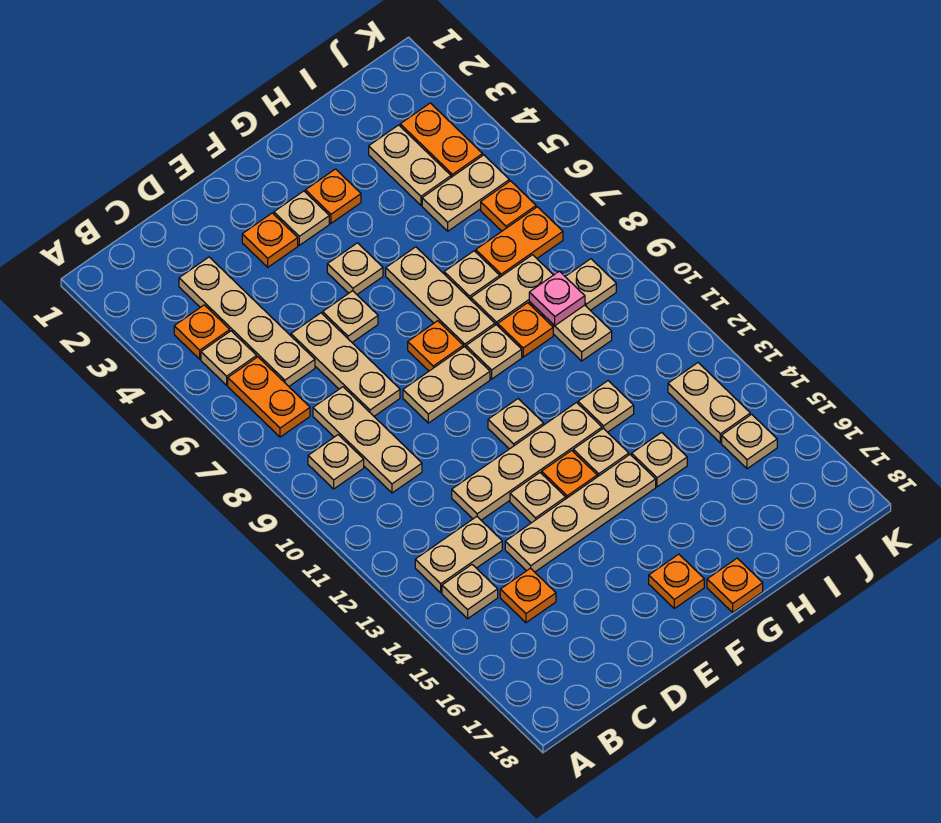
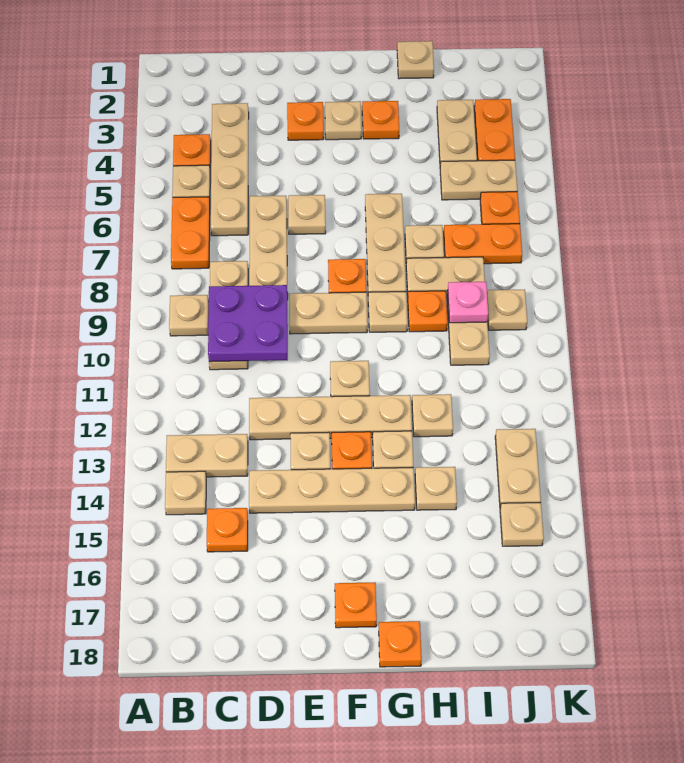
none -> purple 2x2 plate [208,285,288,362]
tan 1x1 plate [327,243,383,294] -> tan 1x1 plate moved to [397,41,434,79]

